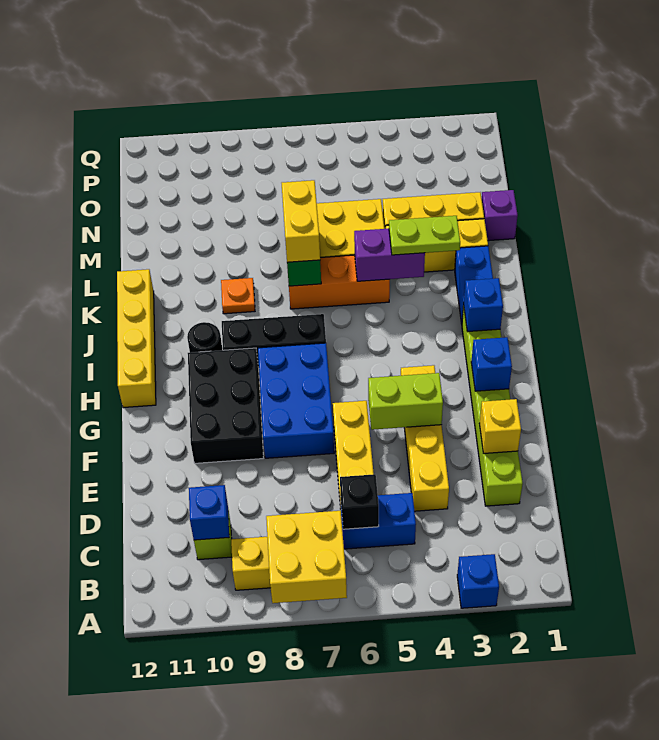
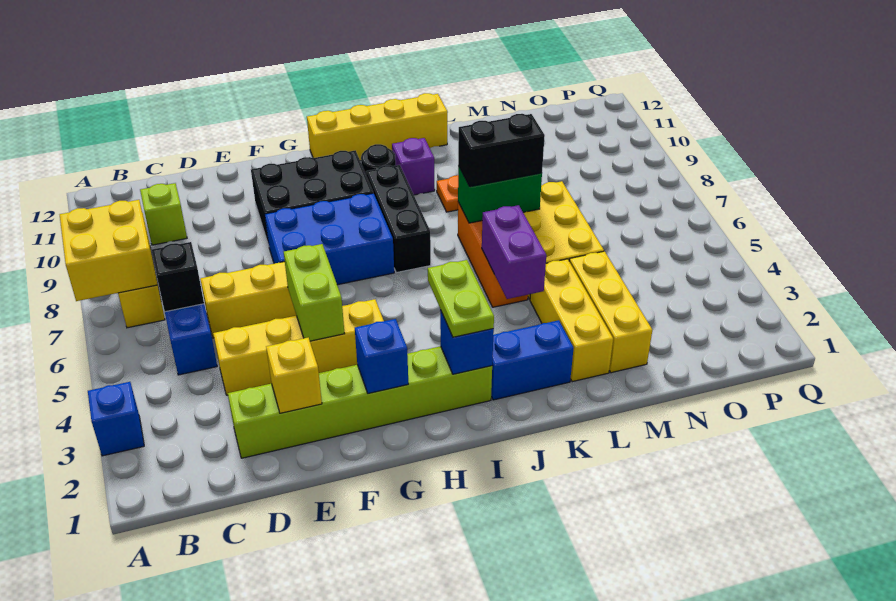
blue 1x1 brick [189,485,229,540] -> none
lime 1x2 plate [389,216,460,255] -> lime 1x2 plate moved to [428,260,494,337]
yellow 1x2 brick [282,180,320,262] -> black 1x2 brick [458,114,545,187]
purple 1x1 brick [482,190,518,241] -> purple 1x1 brick moved to [392,138,435,195]

